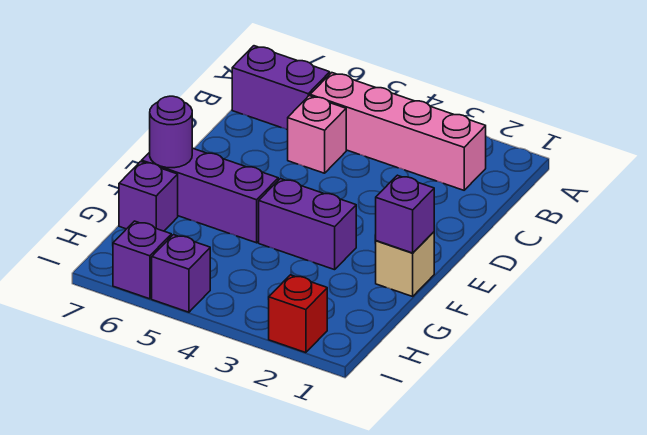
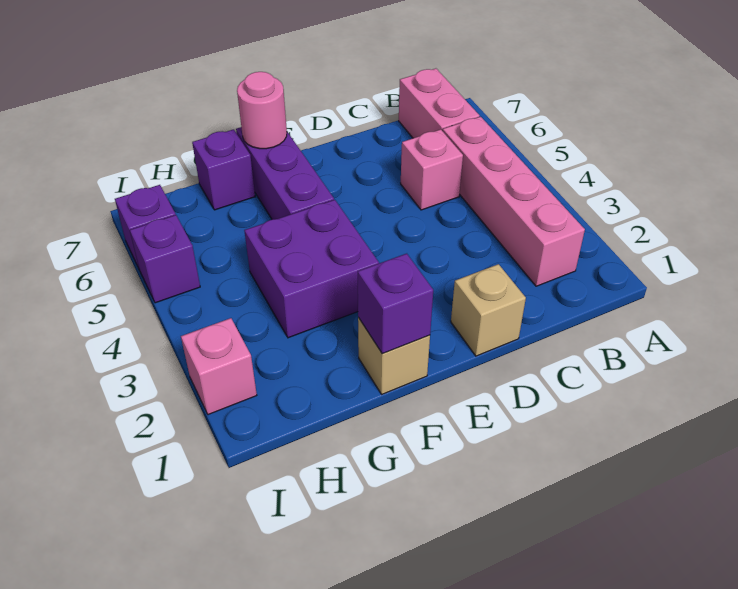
purple 1x2 brick [232,46,330,130] -> pink 1x2 brick [399,69,480,138]
none -> tan 1x1 brick [451,264,526,356]
purple 1x2 brick [259,179,356,270] -> purple 2x2 brick [244,200,379,338]
purple 1x1 round brick [150,96,192,168] -> pink 1x1 round brick [237,72,287,149]
red 1x1 brick [269,275,327,353] -> pink 1x1 brick [181,318,257,415]

